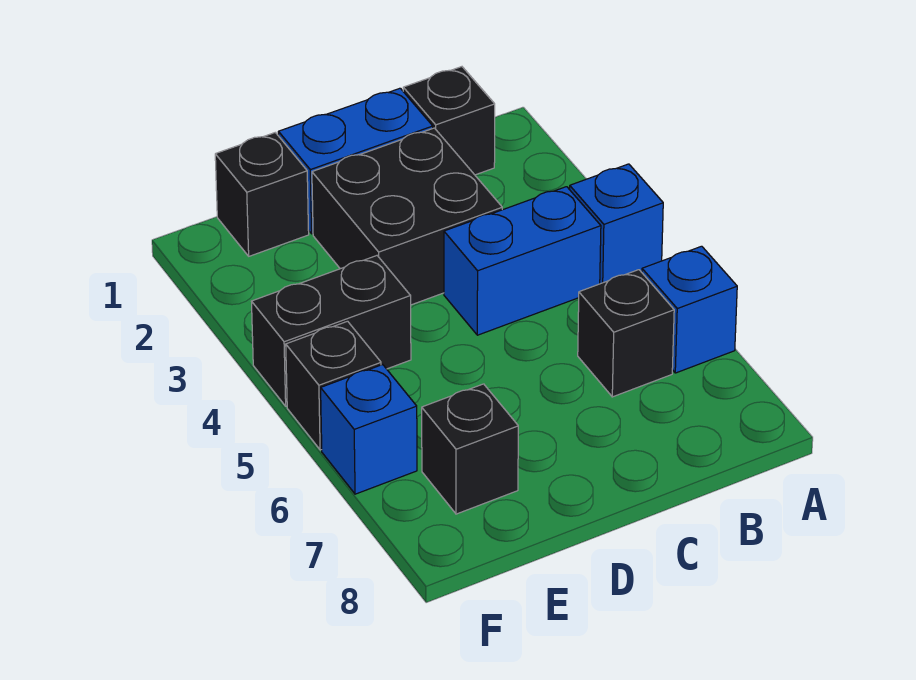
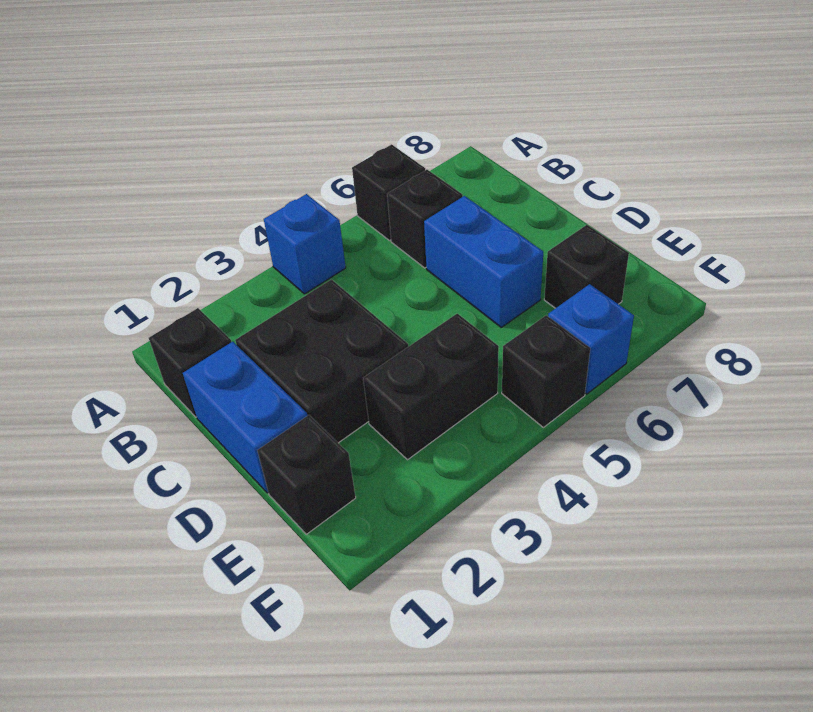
blue 1x1 brick [642,246,737,373] -> black 1x1 brick [352,144,425,241]
blue 1x2 brick [444,187,601,335] -> blue 1x2 brick moved to [424,196,543,327]
black 1x2 brick [252,256,411,406] -> black 1x2 brick turned to [363,313,499,460]

